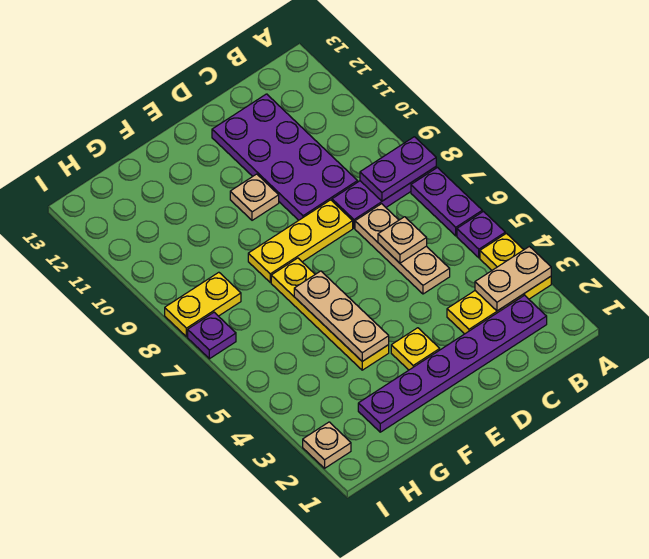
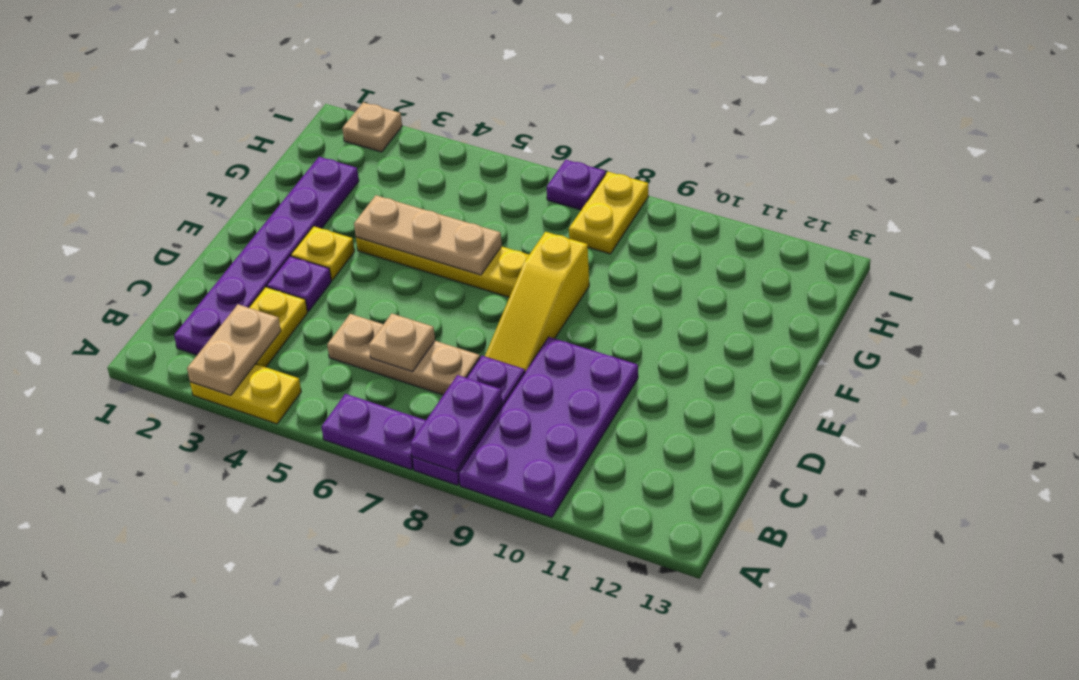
purple 1x1 plate [457,211,505,258] -> purple 1x1 plate moved to [267,256,331,311]
purple 2x4 plate [212,94,358,220] -> purple 2x4 plate turned to [459,337,638,517]
yellow 1x3 plate [248,200,353,282] -> yellow 1x3 slope [485,232,589,372]
tan 1x1 plate [230,174,279,220] -> none

